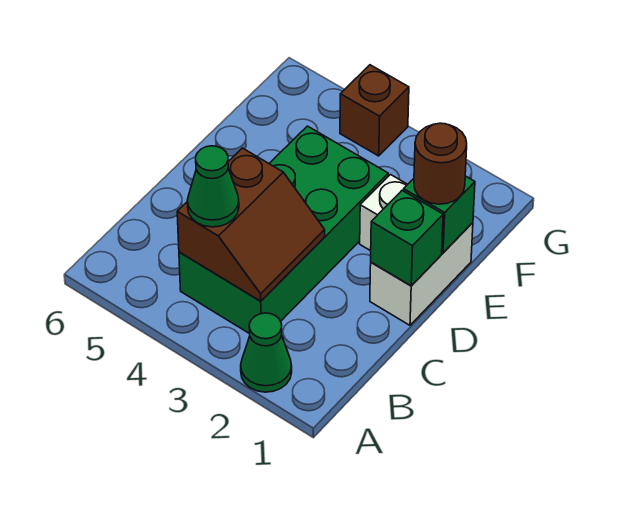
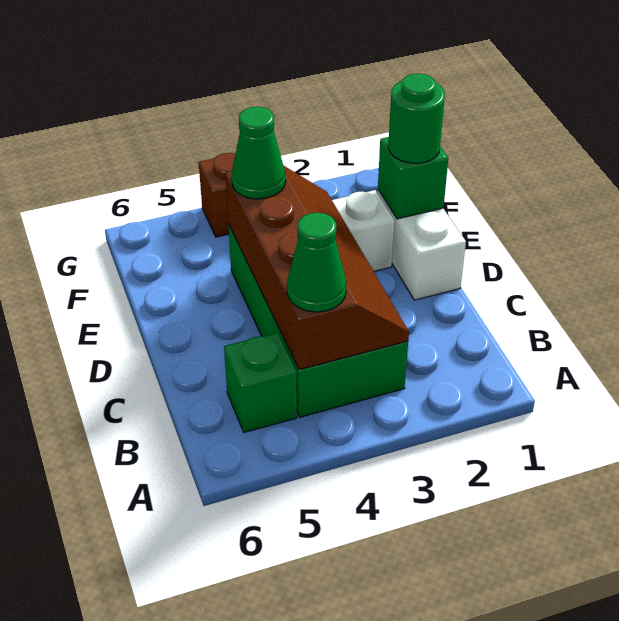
green 1x1 cone [241,313,292,392] -> green 1x1 cone moved to [231,107,286,199]
brown 2x2 slope [177,148,325,301] -> brown 2x4 slope [225,165,409,370]
green 1x1 brick [371,190,443,286] -> green 1x1 brick moved to [224,332,297,433]
brown 1x1 round brick [414,123,467,204] -> green 1x1 round brick [388,74,445,163]

